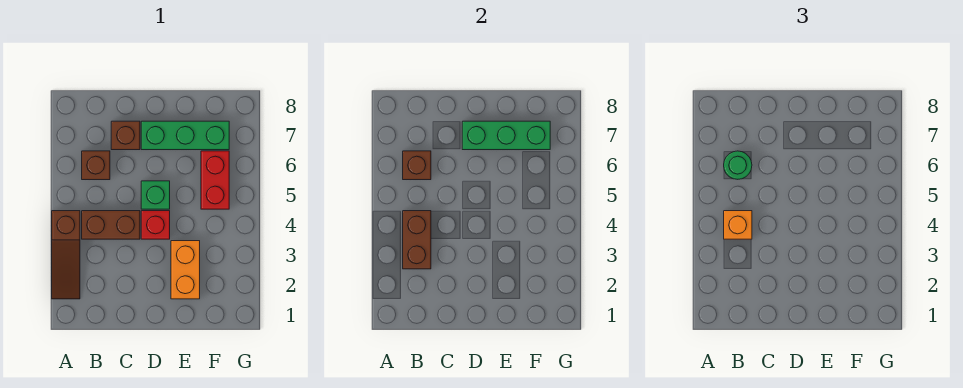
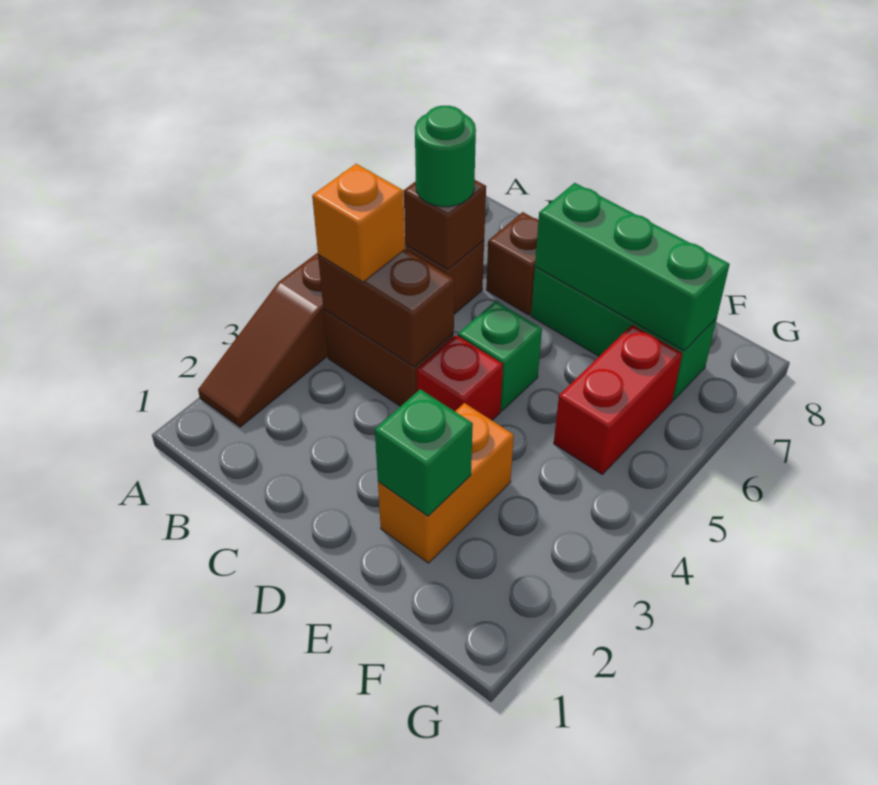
brown 1x2 brick [403,211,431,269] -> brown 1x2 brick turned to [318,250,454,367]
none -> green 1x1 brick [375,389,473,516]

